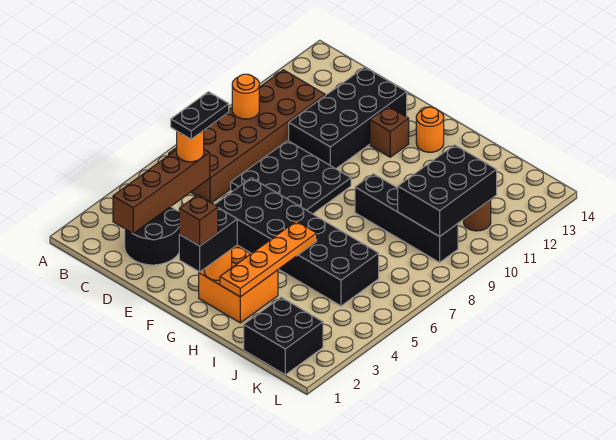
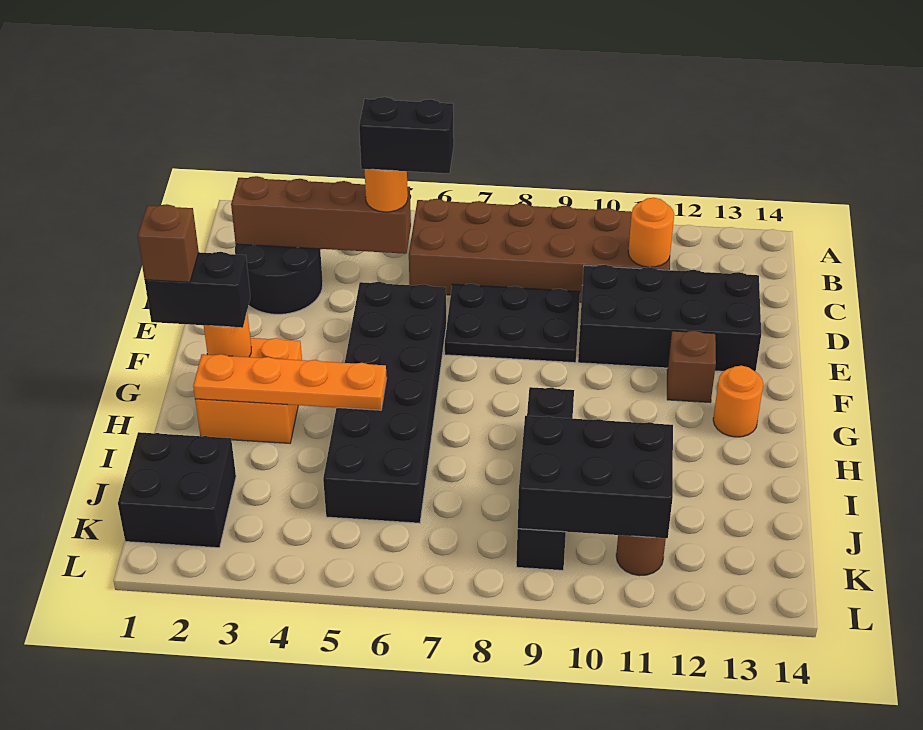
orange 1x1 round brick [232,74,259,119] -> orange 1x1 round brick moved to [628,198,674,267]
black 1x2 plate [171,92,229,139] -> black 1x2 brick [359,97,454,173]
black 3x3 plate [231,141,351,214] -> black 2x3 plate [445,284,580,363]

